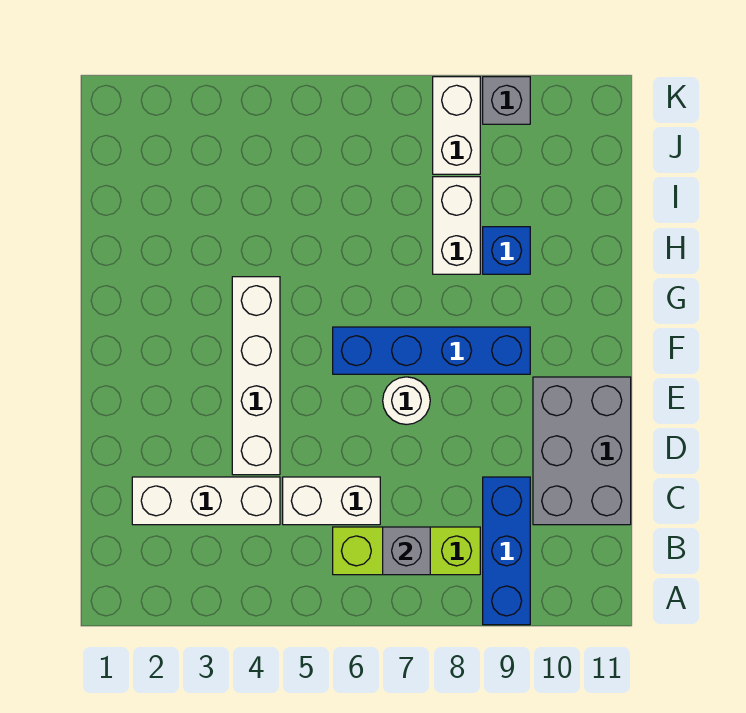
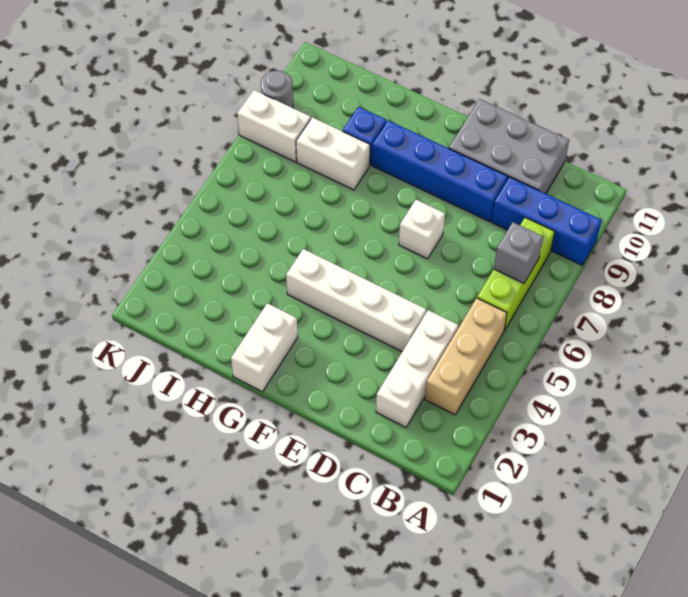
none -> tan 1x3 brick [425,298,507,415]
white 1x2 brick [283,477,380,525] -> white 1x2 brick moved to [231,303,298,392]
white 1x1 round brick [383,377,430,425] -> white 1x1 brick [399,200,445,259]
blue 1x4 brick [333,327,530,374] -> blue 1x4 brick turned to [372,121,508,222]
grey 1x1 brick [483,77,530,124] -> grey 1x1 round brick [261,71,293,108]

